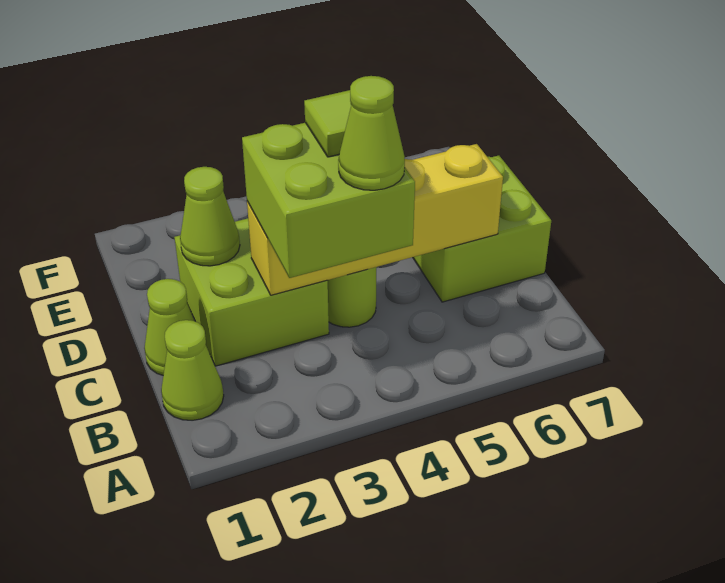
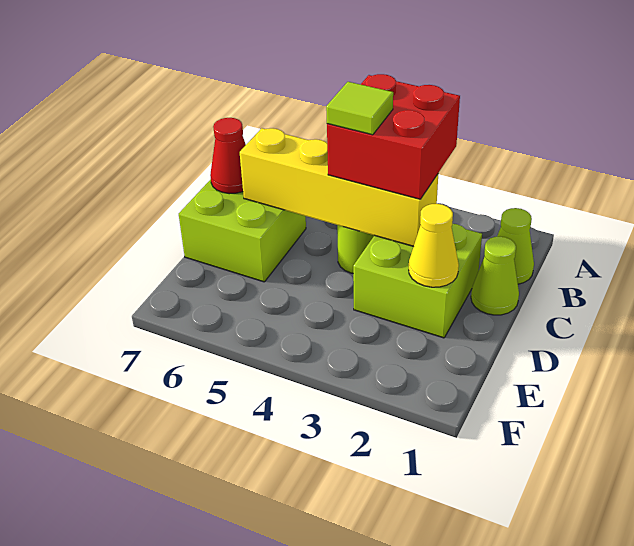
lime 2x2 brick [242,123,415,278] -> red 2x2 brick [327,74,460,199]
lime 1x1 cone [338,76,405,190] -> none
none -> red 1x1 cone [210,118,246,194]
lime 1x1 cone [180,167,240,266] -> yellow 1x1 cone [409,204,459,287]

